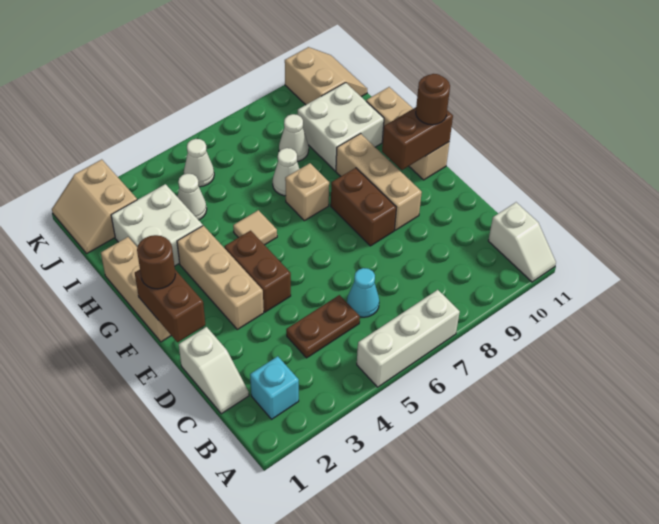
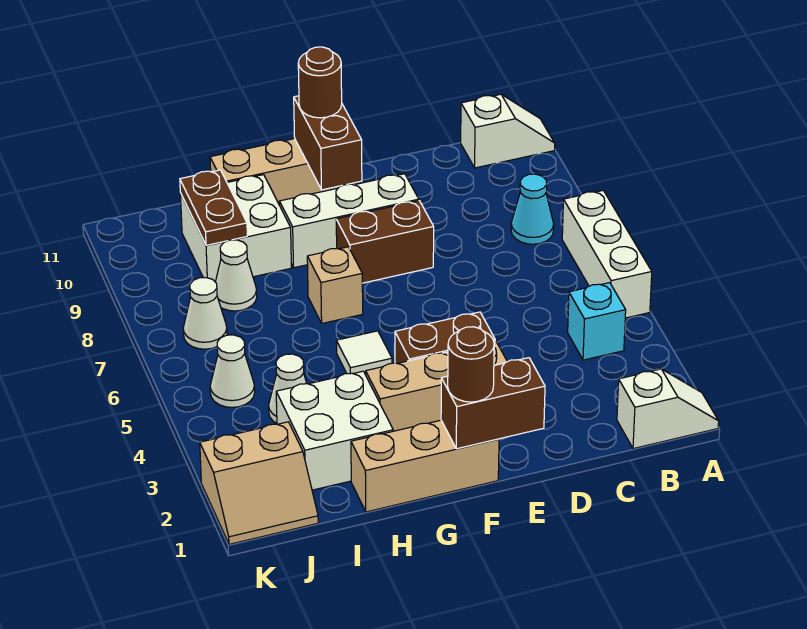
cyan 1x1 brick [250,356,299,419] -> cyan 1x1 brick moved to [568,283,626,360]
white 1x2 slope [179,327,249,414] -> white 1x2 slope moved to [617,369,719,449]
brown 1x2 plate [286,295,360,358] -> brown 1x2 plate moved to [180,170,247,245]
cyan 1x1 cone [347,268,379,317] -> cyan 1x1 cone moved to [511,174,554,244]
tan 1x3 brick [336,134,422,230] -> white 1x3 brick [280,174,419,268]
tan 1x1 tile [233,210,277,245] -> white 1x1 tile [336,331,392,375]
white 1x1 cone [273,148,299,196] -> white 1x1 cone moved to [183,278,227,349]
tan 2x2 slope [285,47,367,105] -> none

